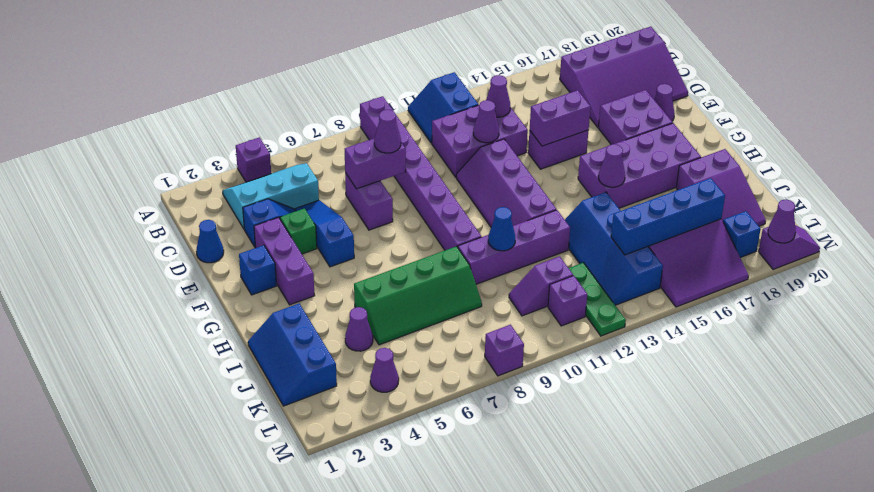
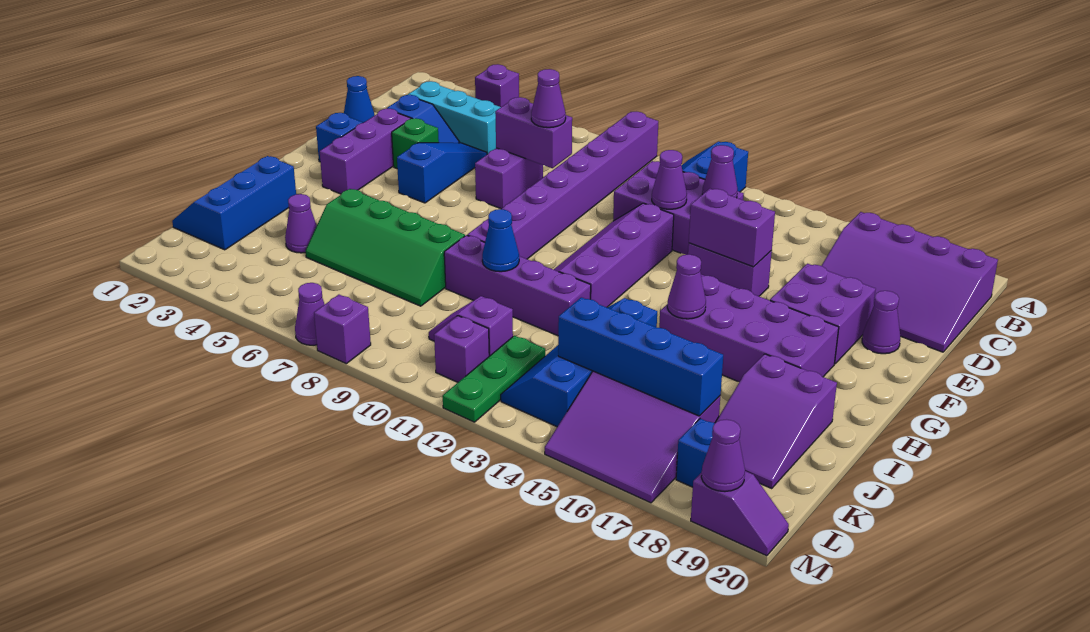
purple 1x1 cone [370,348,399,392] -> purple 1x1 cone moved to [295,283,325,345]

